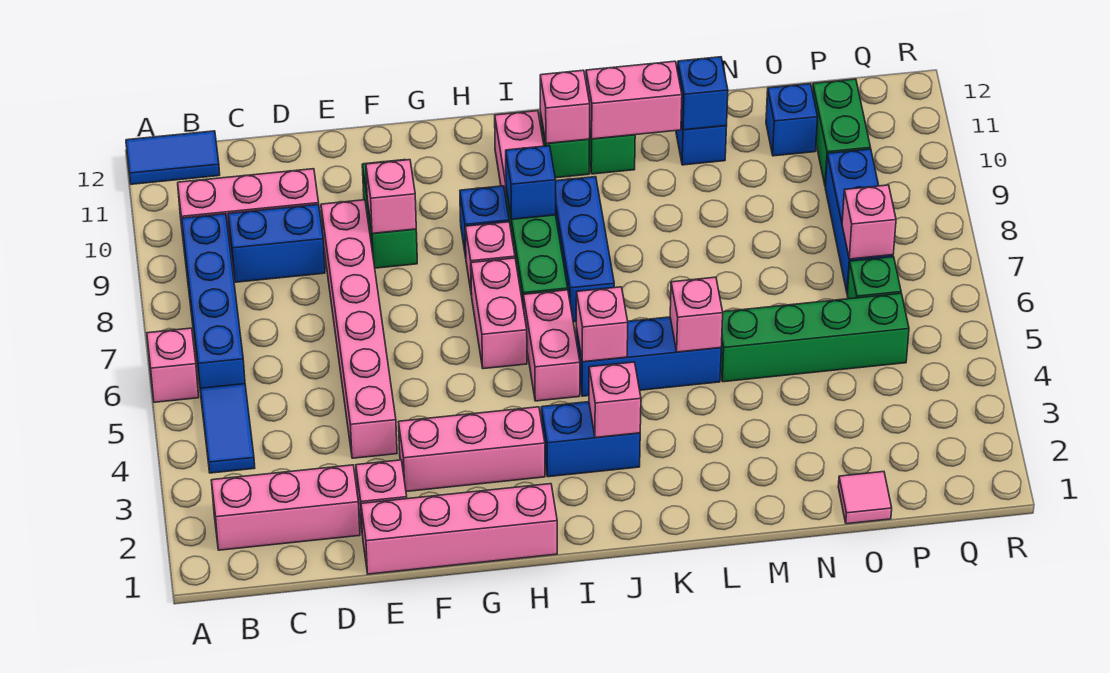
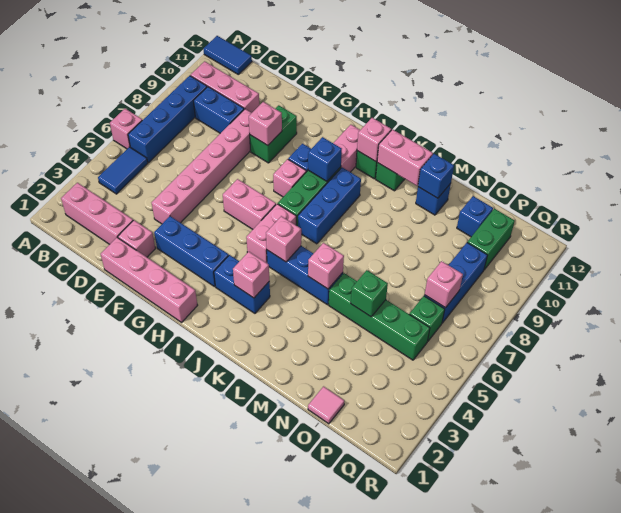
pink 1x3 brick [399,407,545,491] -> blue 1x3 brick [154,216,229,287]
pink 1x2 brick [471,258,527,369] -> pink 1x2 brick turned to [223,179,276,229]
none -> green 1x1 brick [351,270,388,317]

